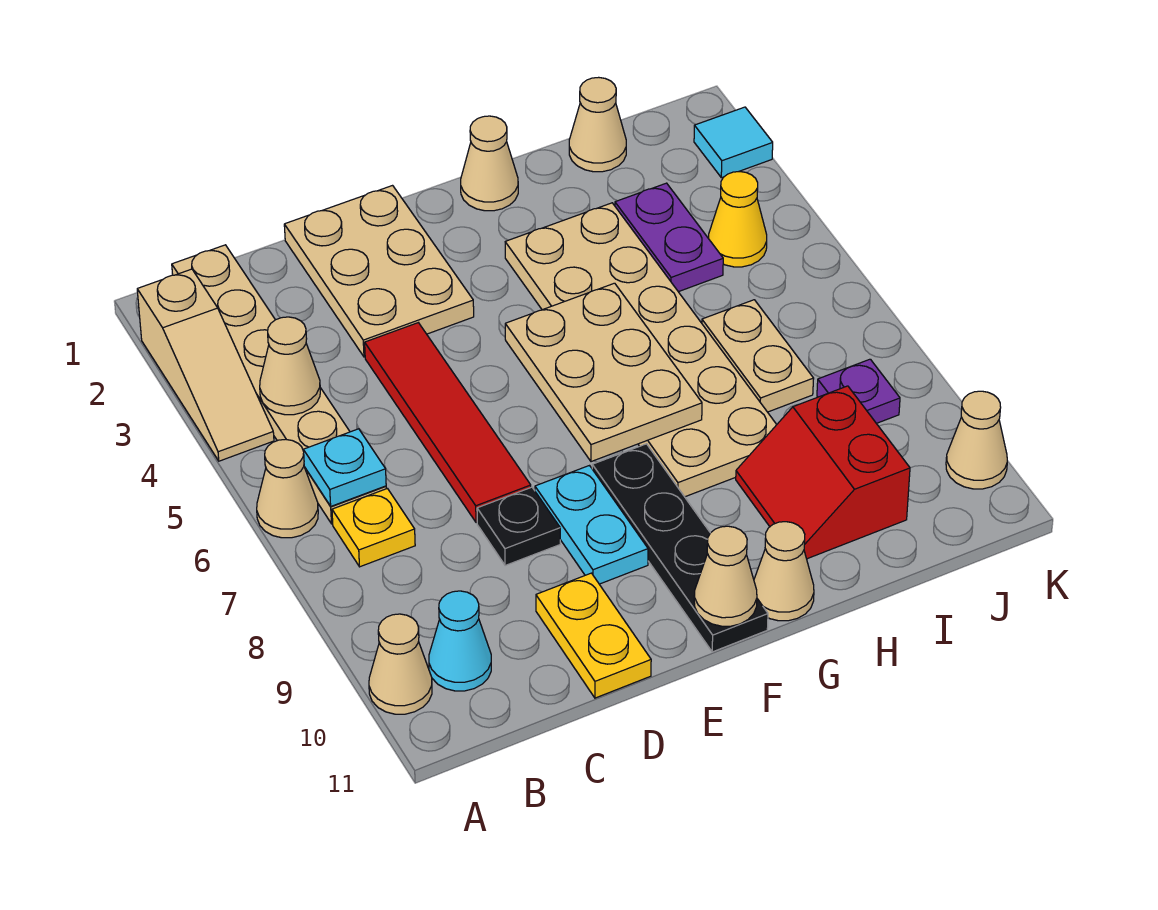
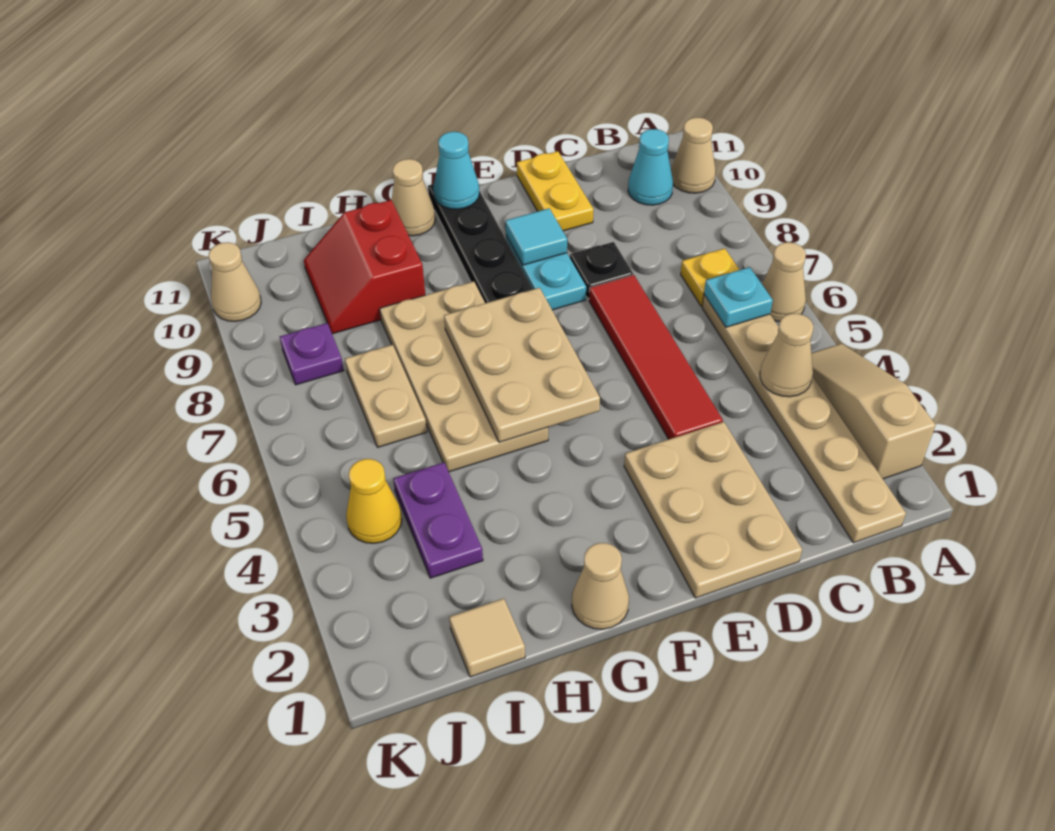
tan 1x1 cone [694,526,757,626] -> cyan 1x1 cone [433,132,480,209]
tan 2x6 plate [505,203,777,497] -> tan 2x4 plate [380,282,548,472]
red 2x2 slope [736,386,910,559] -> red 2x2 slope turned to [304,200,425,334]
tan 1x1 cone [569,77,626,172] -> tan 1x1 tile [449,598,525,677]
cyan 1x1 tile [694,107,773,178] -> cyan 1x1 tile moved to [506,208,567,265]

